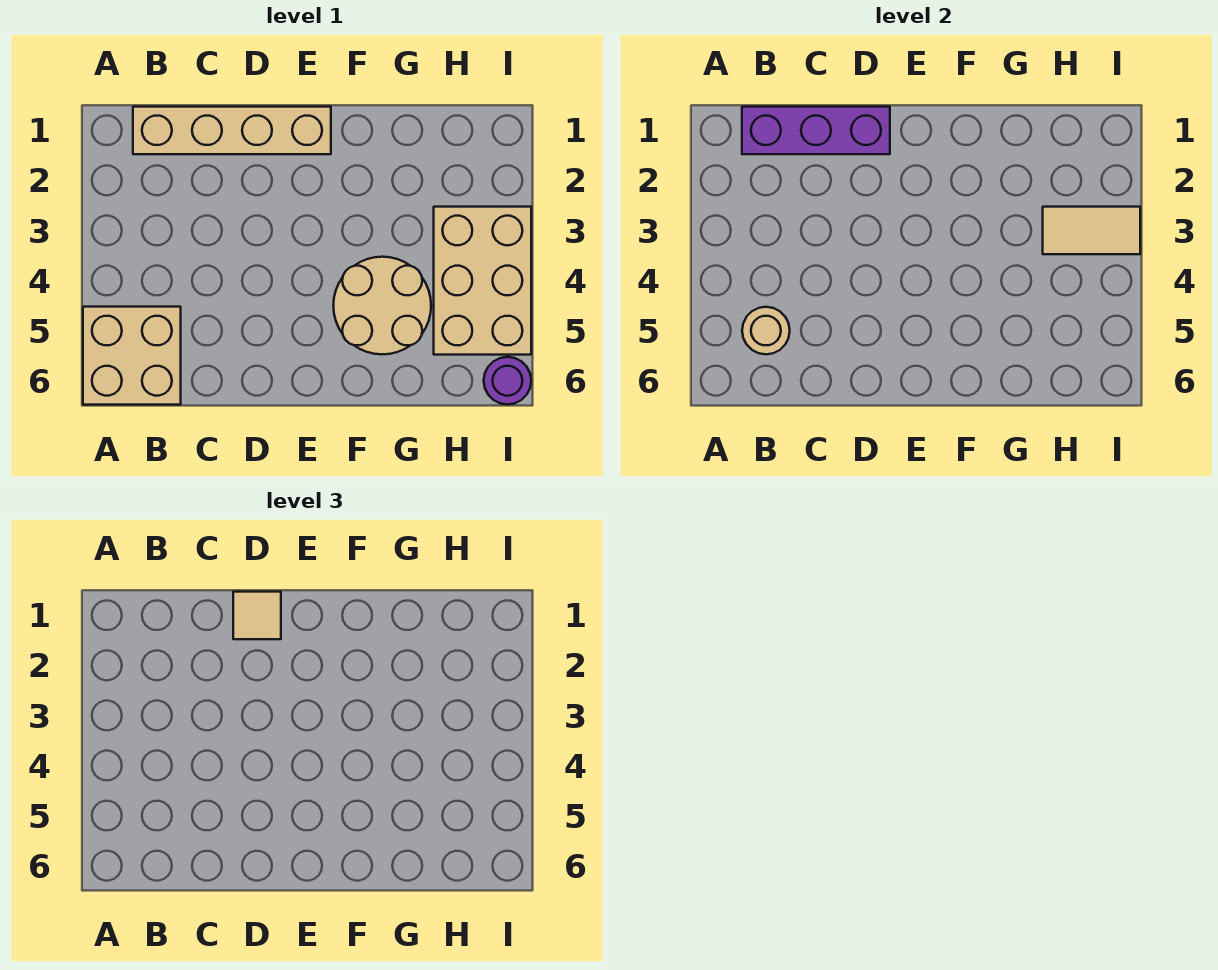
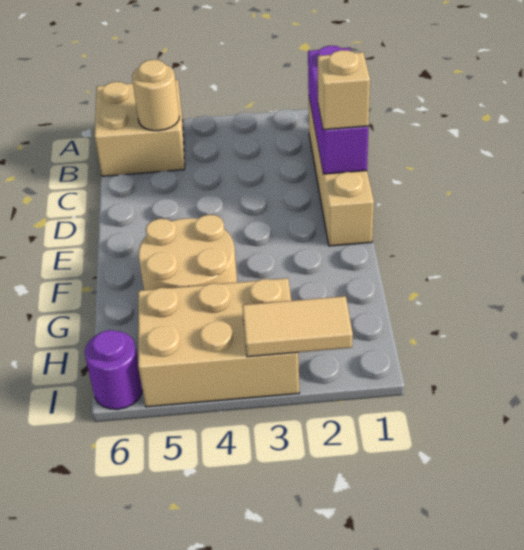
tan 1x1 tile [233,592,281,639] -> tan 1x1 brick [318,50,370,130]
tan 1x2 tile [1043,207,1140,254] -> tan 1x2 tile turned to [242,296,353,357]

